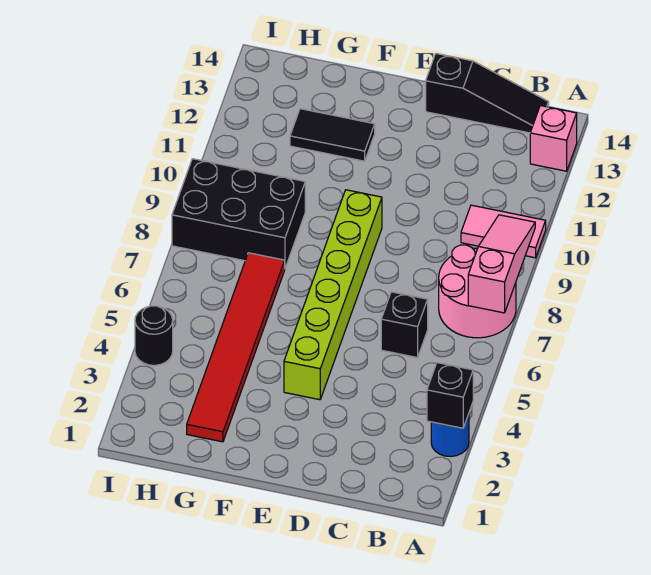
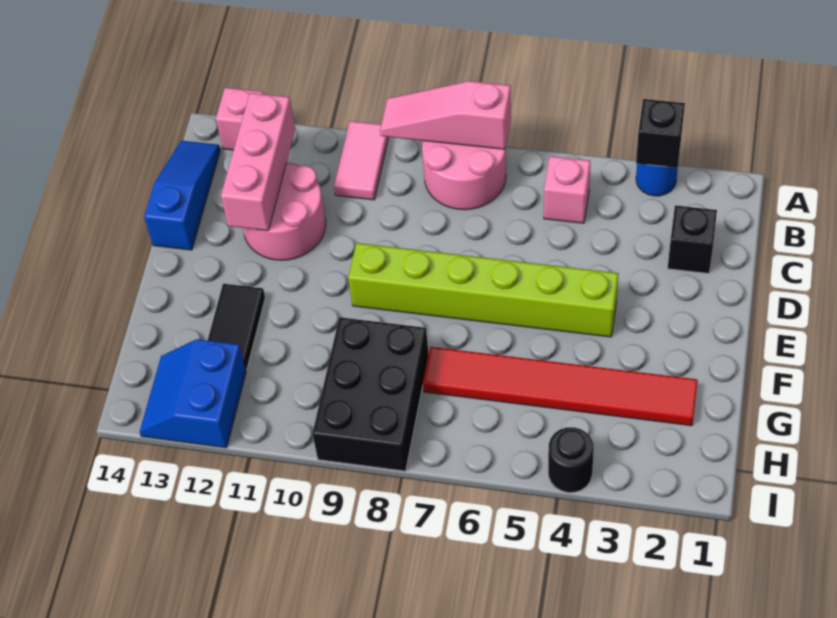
none -> pink 1x1 brick [544,156,590,223]
none -> pink 1x3 brick [221,93,295,231]
black 1x3 slope [426,53,549,133] -> blue 1x3 slope [144,141,220,250]
black 1x1 brick [381,292,428,358] -> black 1x1 brick moved to [668,205,717,274]
none -> pink 2x2 round brick [243,163,326,260]
none -> blue 2x2 slope [140,339,246,448]

